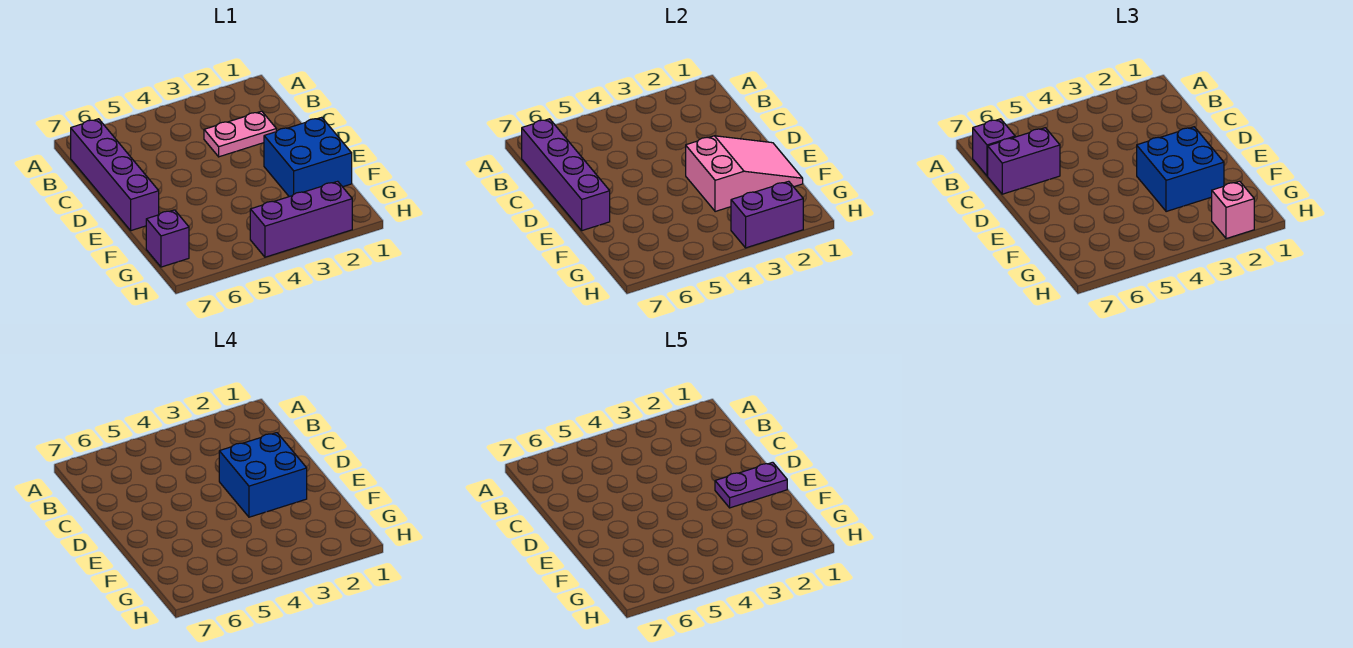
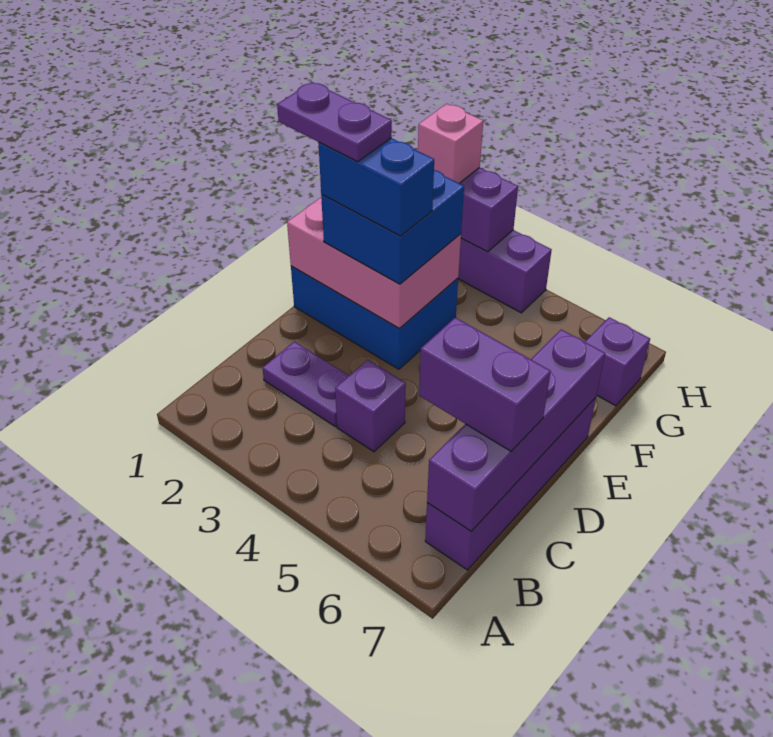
purple 1x1 brick [973,119,1015,176] -> purple 1x1 brick moved to [335,360,406,452]
pink 1x2 plate [204,111,276,157] -> purple 1x2 plate [263,342,349,426]
blue 2x2 brick [219,433,307,517] -> blue 1x2 brick [318,138,434,236]
blue 2x2 brick [264,117,352,197] -> blue 2x3 brick [291,266,458,369]
pink 2x3 slope [686,136,803,212] -> pink 2x3 brick [287,198,461,328]

